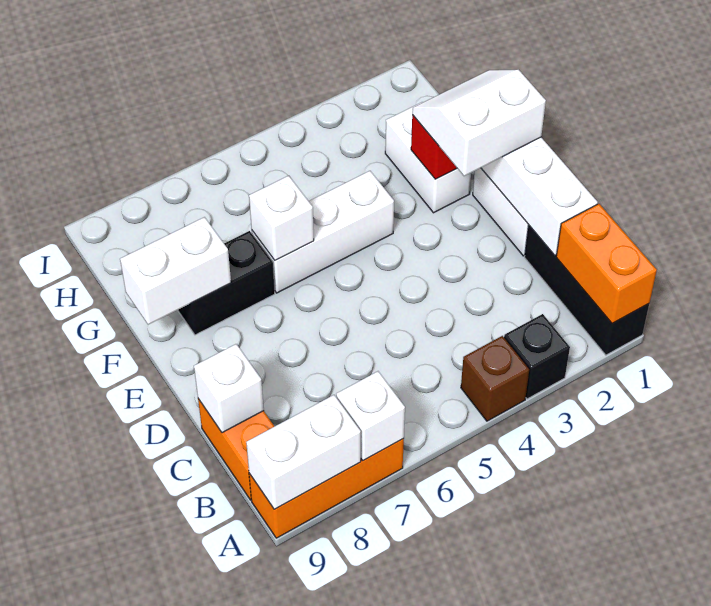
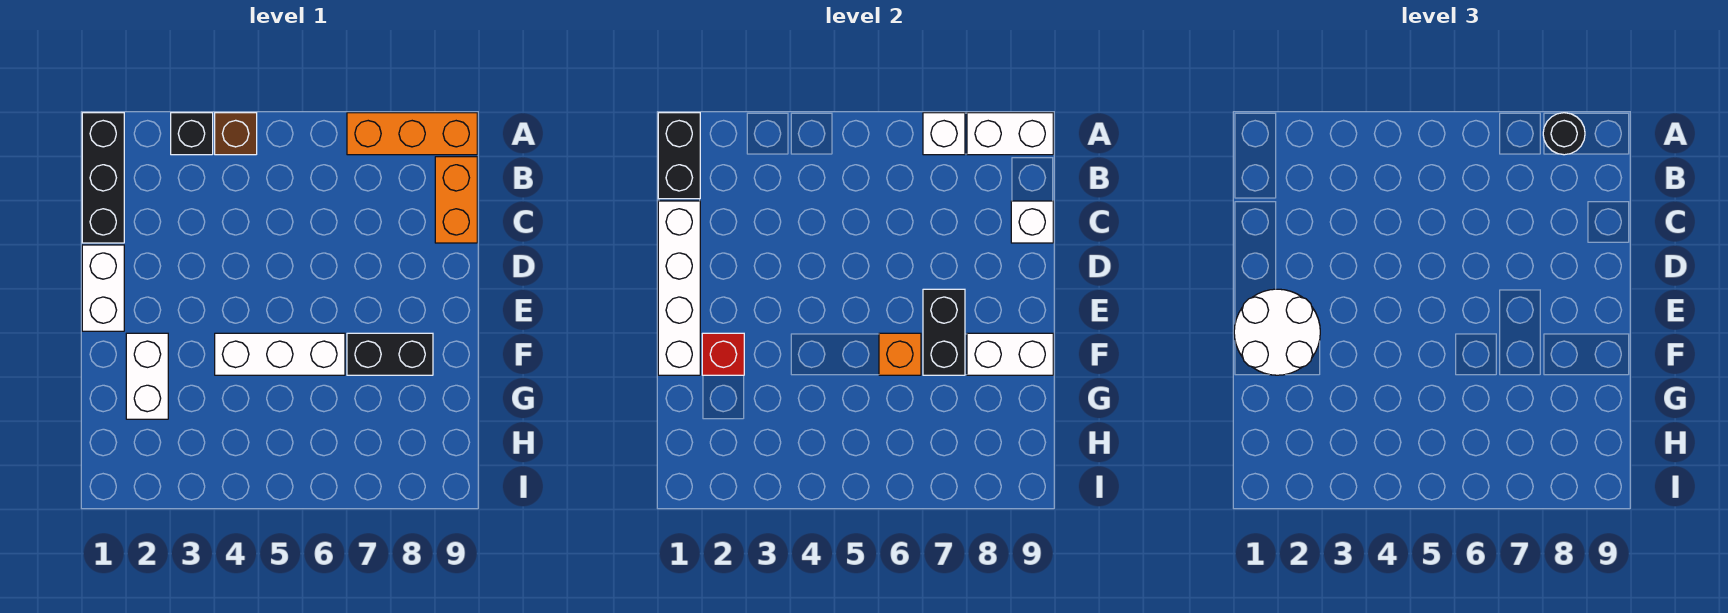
orange 1x2 brick [556,204,657,323] -> black 1x2 brick [658,113,700,199]
none -> black 1x1 round brick [1543,113,1585,155]
white 2x2 slope [412,70,546,176] -> white 2x2 round brick [1234,289,1320,375]
none -> black 1x2 brick [923,289,965,375]
white 1x1 brick [249,176,314,260] -> orange 1x1 brick [879,333,921,375]

